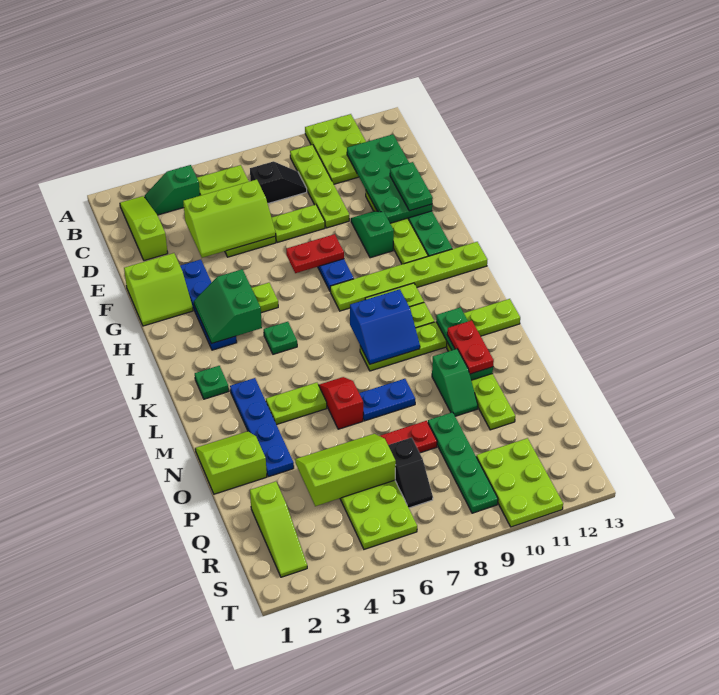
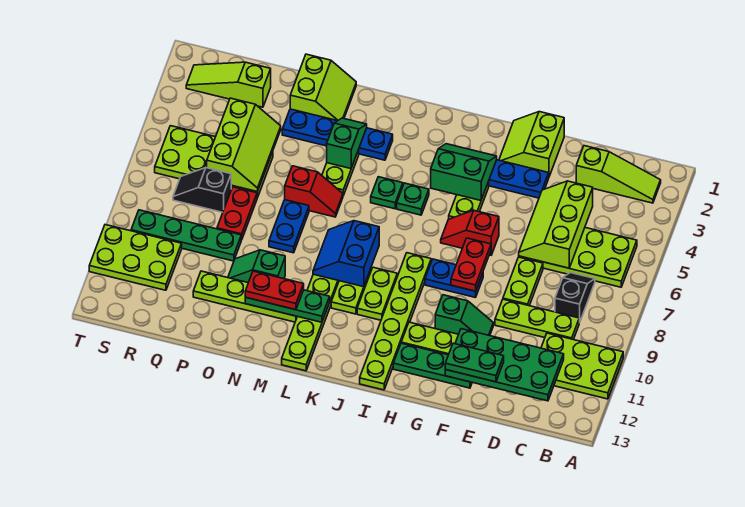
green 1x2 slope [145,165,200,215] -> green 1x2 slope moved to [327,118,367,169]
lime 1x4 plate [290,145,349,228] -> lime 1x3 plate [495,299,579,340]
black 1x2 slope [250,161,307,203] -> black 1x2 slope turned to [555,273,595,323]
none -> red 1x2 slope [441,211,499,255]
green 1x1 plate [195,366,229,399] -> green 1x1 plate moved to [371,177,403,209]

